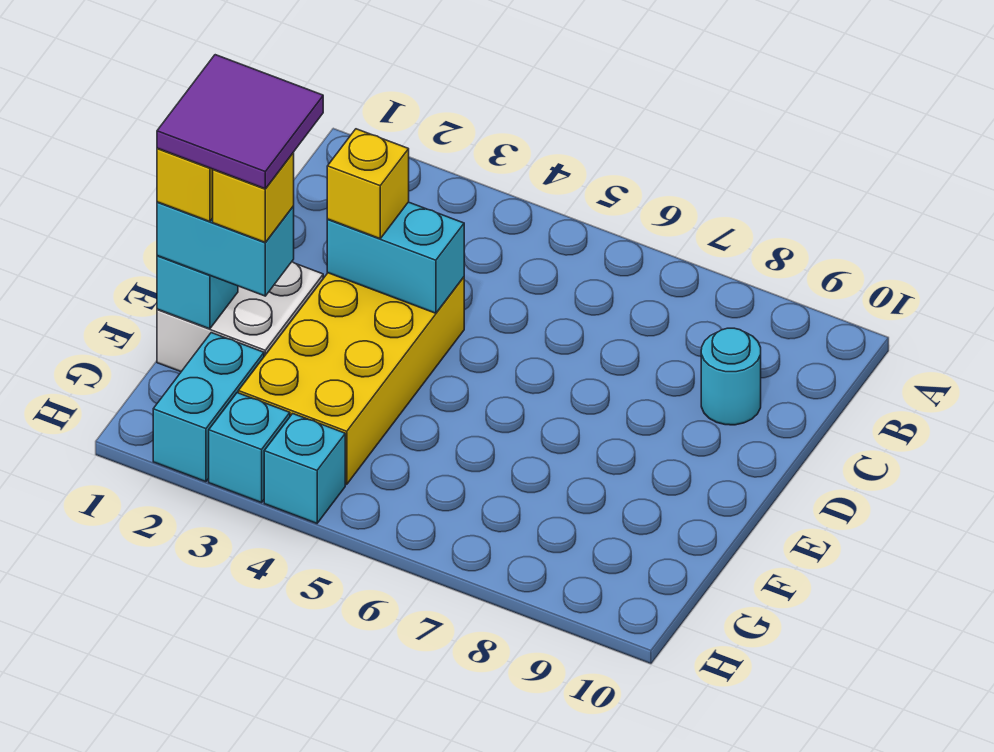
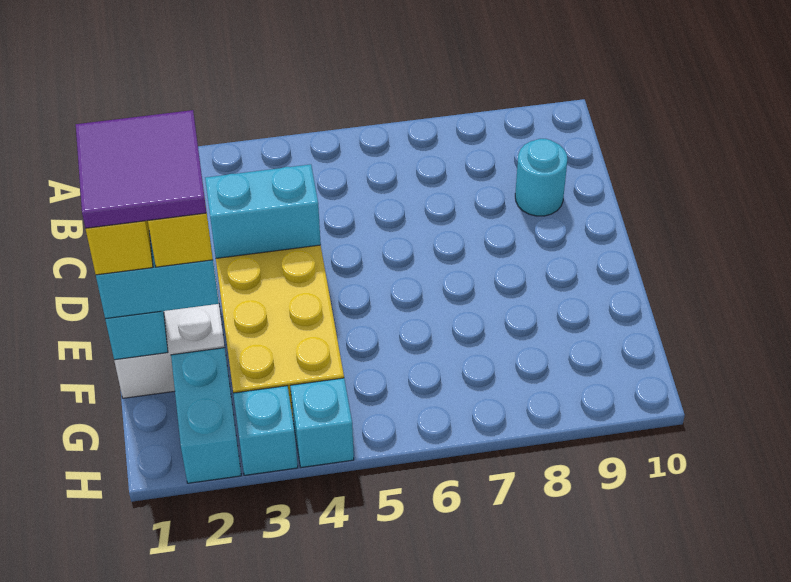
yellow 1x1 brick [327,129,409,239] -> none

